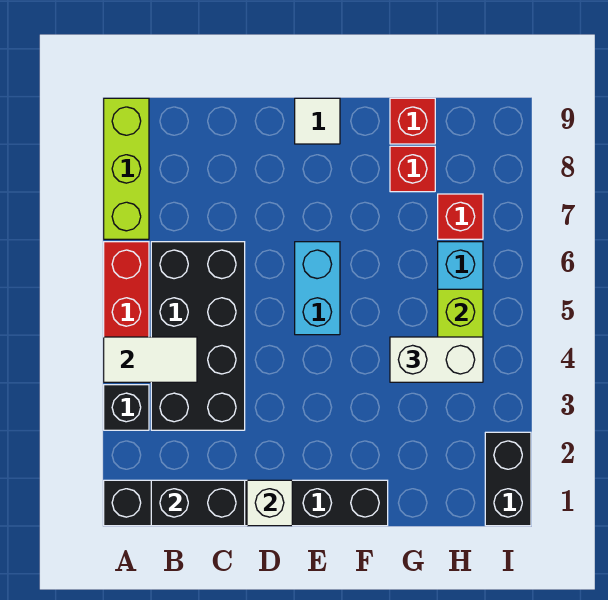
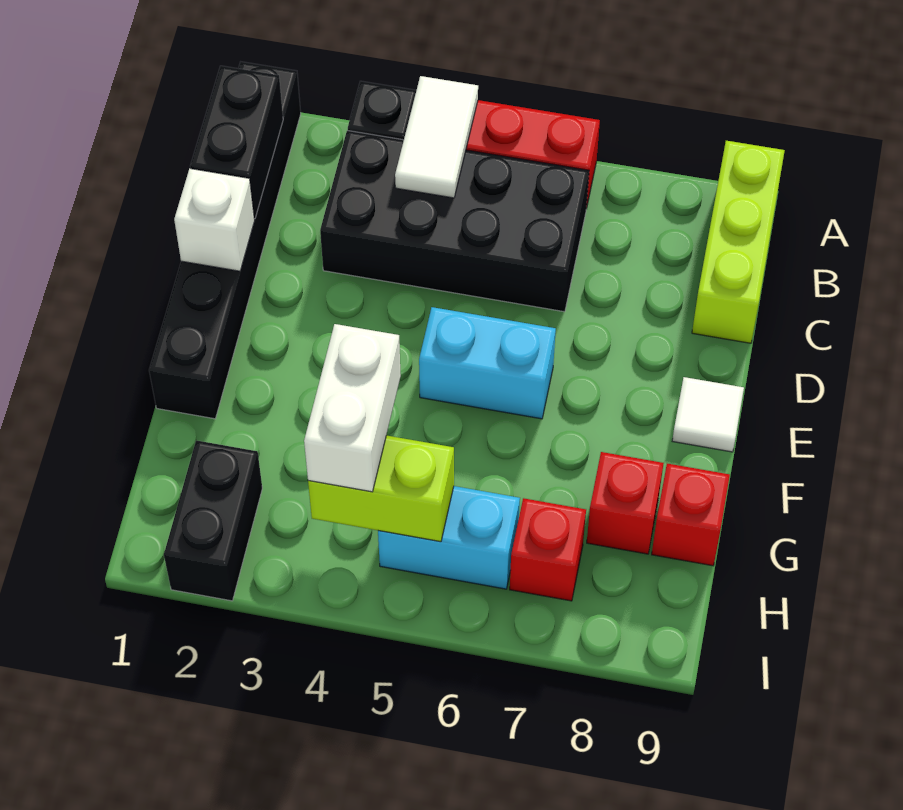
lime 1x3 brick [104,98,149,239] -> lime 1x3 brick turned to [692,141,785,343]
black 1x2 brick [485,432,531,526] -> black 1x2 brick turned to [164,440,262,601]

